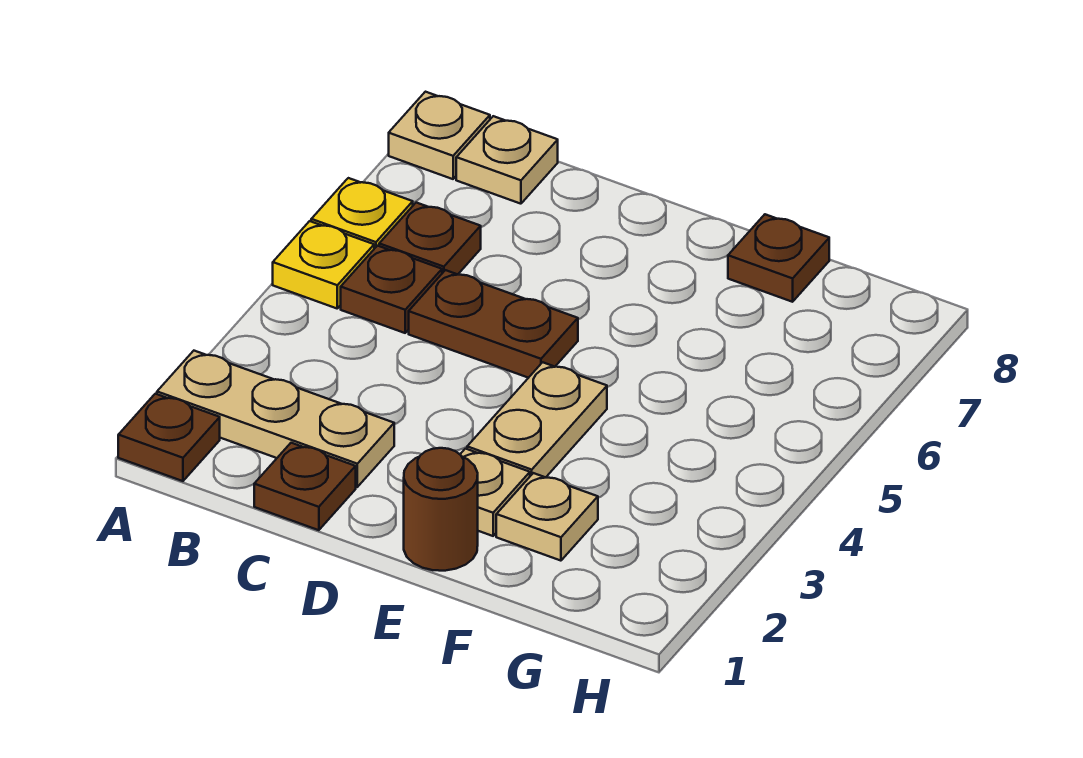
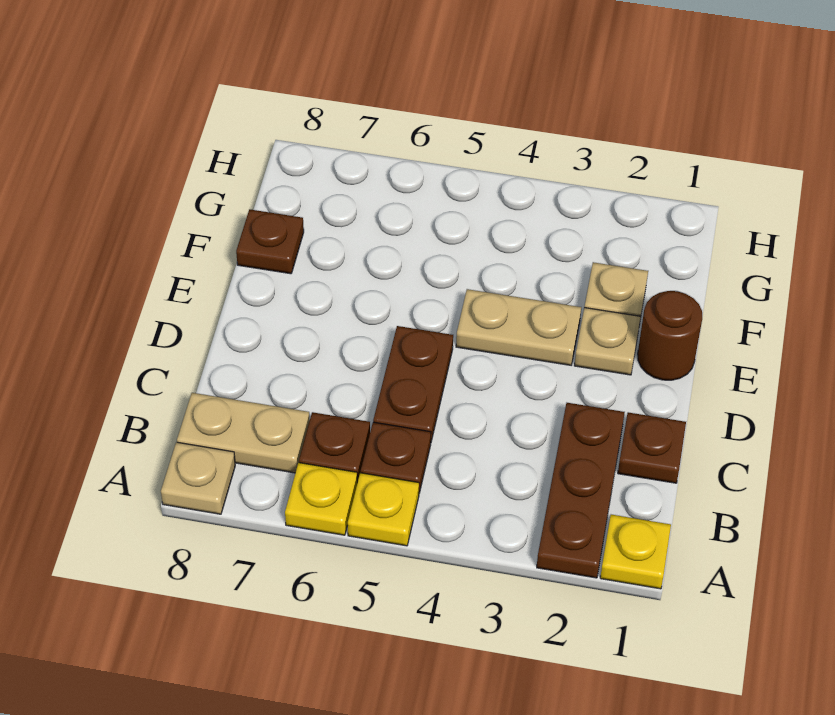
brown 1x1 plate [118,394,220,481] -> yellow 1x1 plate [600,515,671,589]
tan 1x3 plate [157,351,394,487] -> brown 1x3 plate [537,403,625,578]
tan 1x1 plate [456,116,558,204] -> tan 1x2 plate [177,393,310,473]

